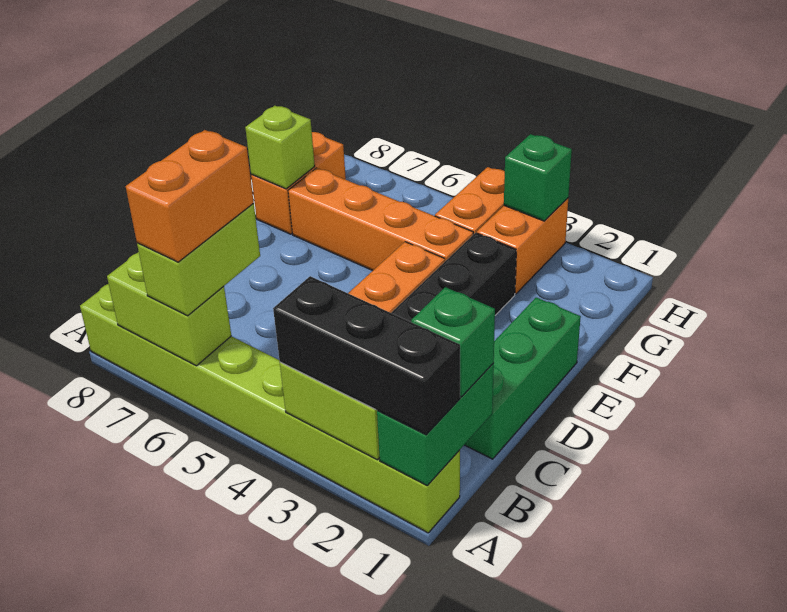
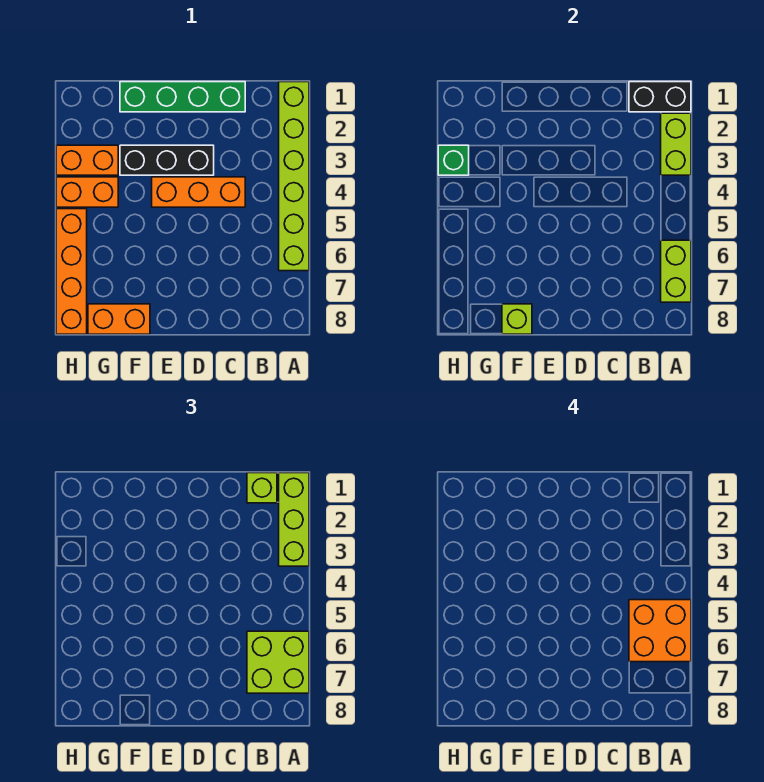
lime 1x8 brick [80,284,460,533] -> lime 1x6 brick [279,82,309,271]
green 1x2 brick [377,363,494,486] -> black 1x2 brick [629,82,691,112]
black 1x3 brick [273,276,460,435] -> lime 1x3 brick [279,473,309,566]
lime 1x2 brick [137,204,260,316] -> lime 2x2 brick [247,631,309,693]
orange 1x2 brick [126,130,254,262] -> orange 2x2 brick [629,600,691,662]
green 1x1 brick [411,287,495,397] -> lime 1x1 brick [247,473,277,503]
green 1x3 brick [465,297,581,459] -> green 1x4 brick [120,82,245,112]
orange 1x4 brick [288,168,473,271] -> orange 1x4 brick moved to [56,209,87,334]

